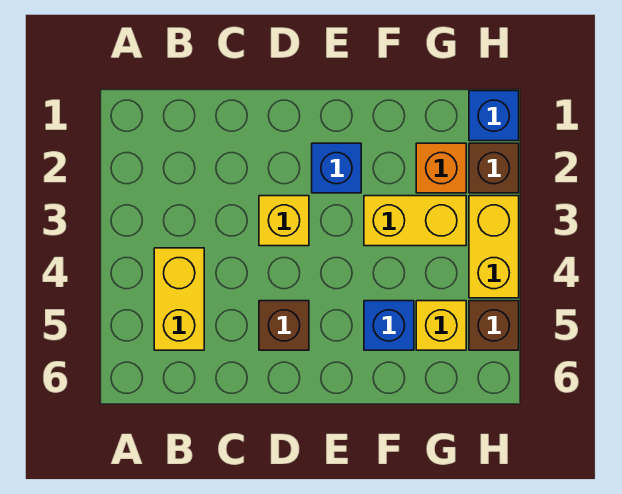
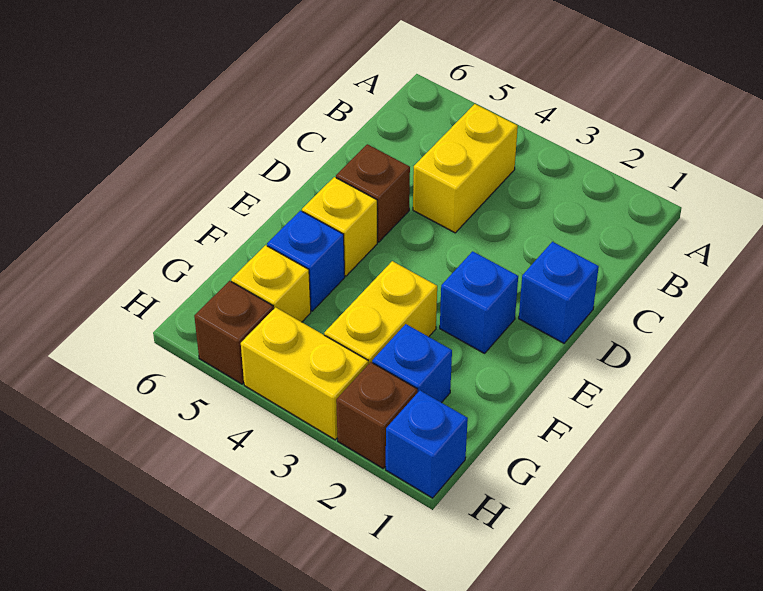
yellow 1x2 brick [154,248,204,350] -> yellow 1x2 brick turned to [413,104,518,233]
none -> blue 1x1 brick [519,242,599,343]
yellow 1x1 brick [259,196,309,246] -> yellow 1x1 brick moved to [302,177,377,276]
orange 1x1 brick [416,143,466,193] -> blue 1x1 brick [372,324,452,403]

